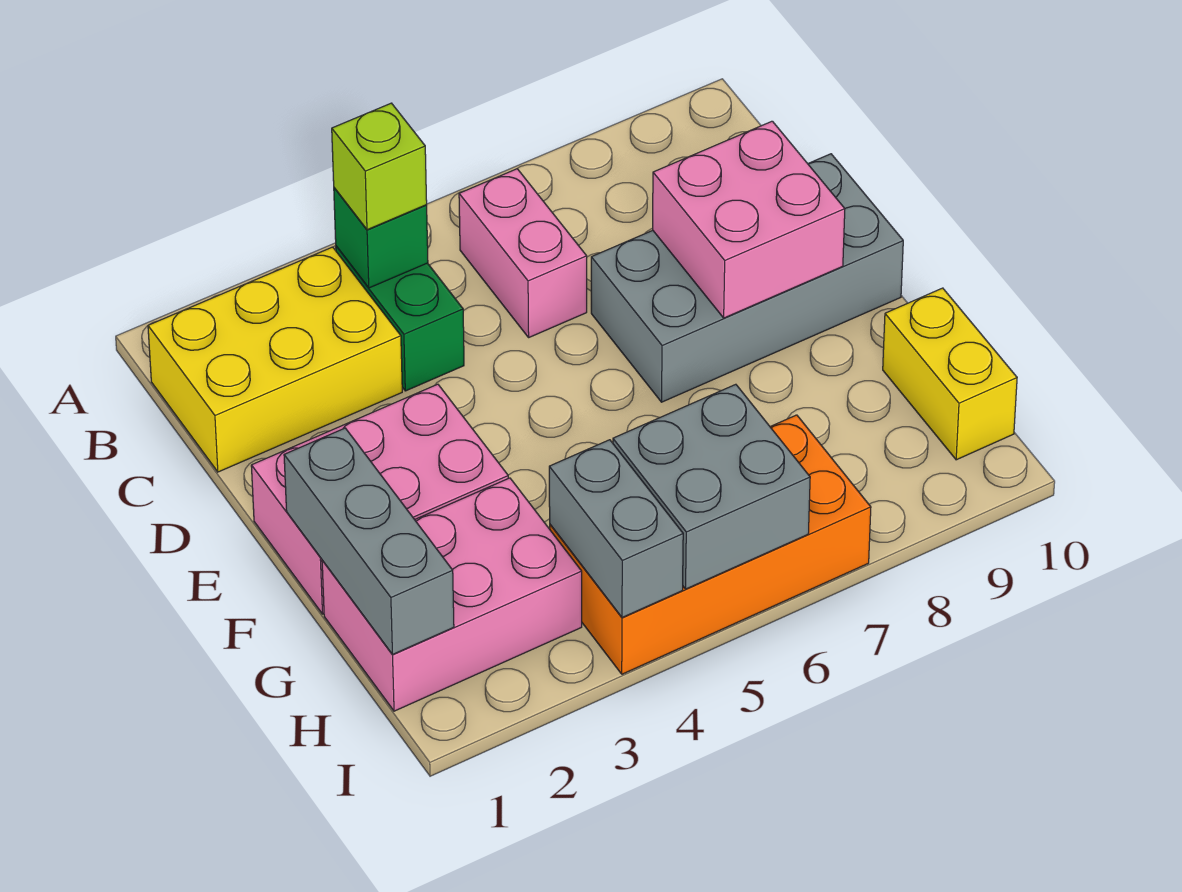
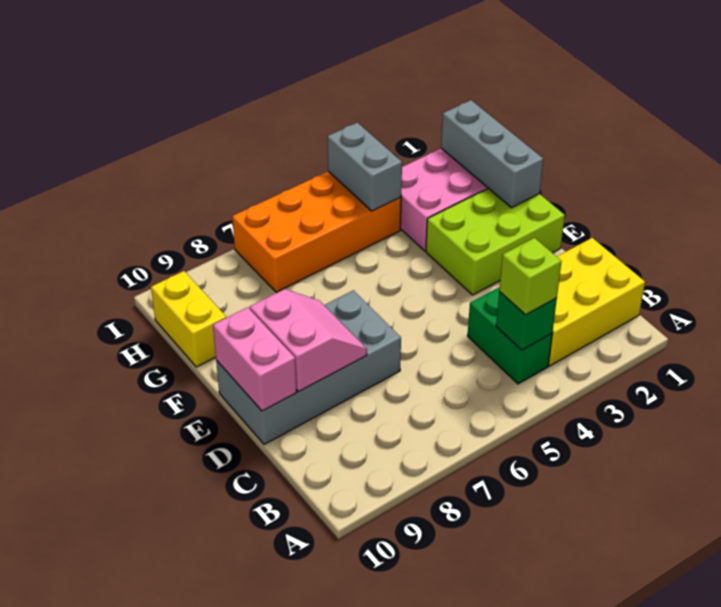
pink 1x2 brick [459,169,587,337] -> pink 1x2 brick moved to [213,307,297,411]
pink 2x2 brick [653,121,845,318] -> pink 2x2 slope [250,289,367,392]
pink 2x3 brick [251,384,508,614] -> lime 2x3 brick [426,188,565,295]
grey 2x2 brick [613,384,810,589] -> none

